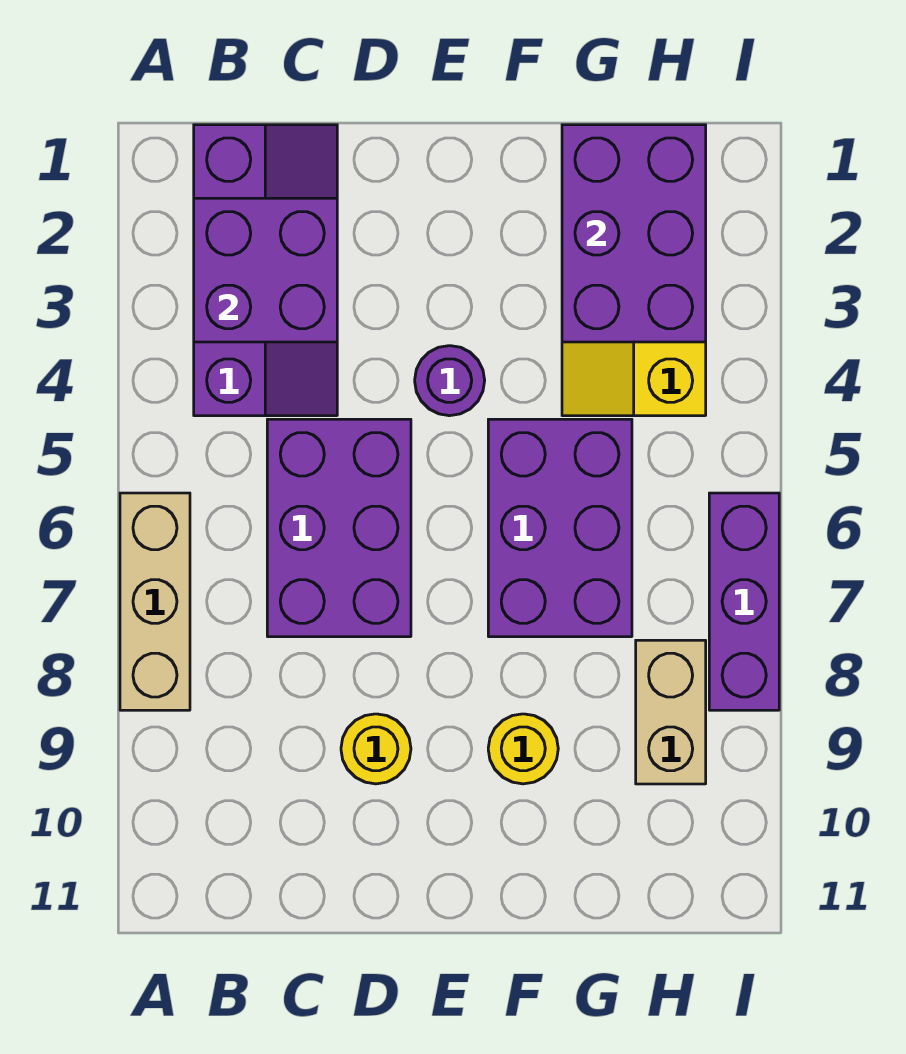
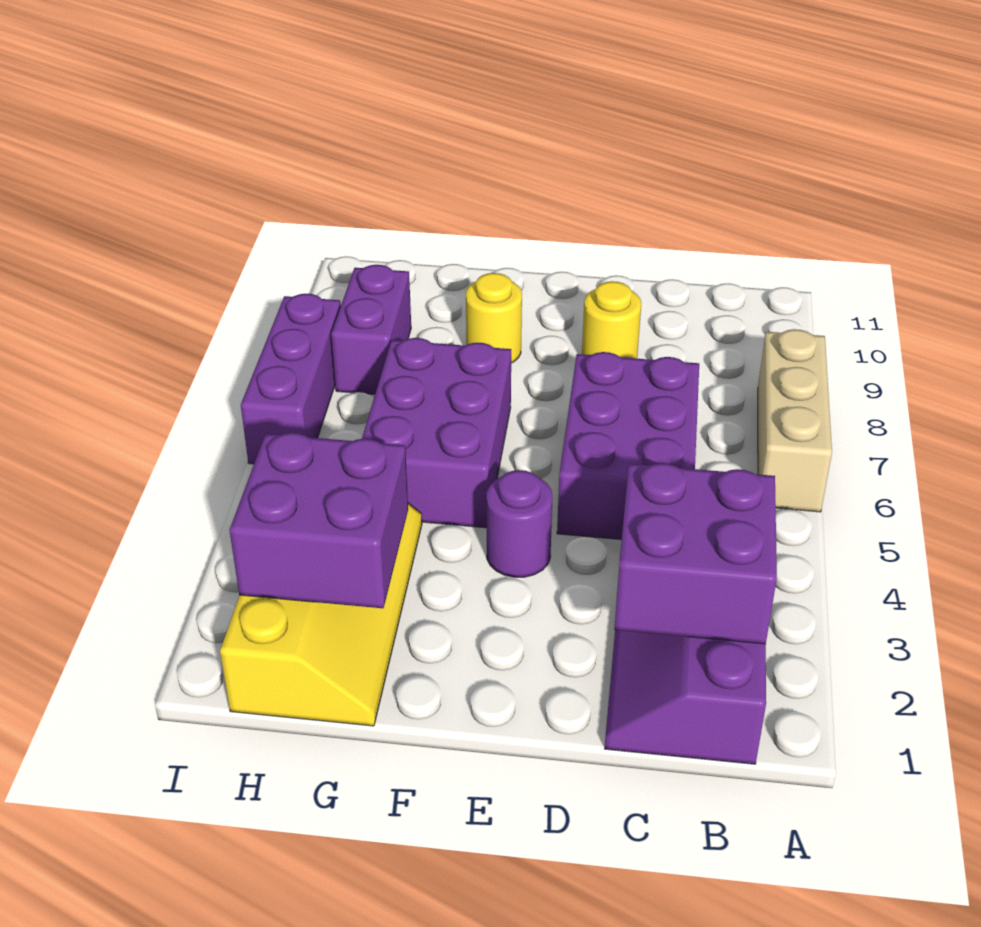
purple 2x3 brick [562,125,706,342] -> purple 2x2 brick [230,433,408,608]
tan 1x2 brick [636,640,706,784] -> purple 1x2 brick [331,265,411,394]

